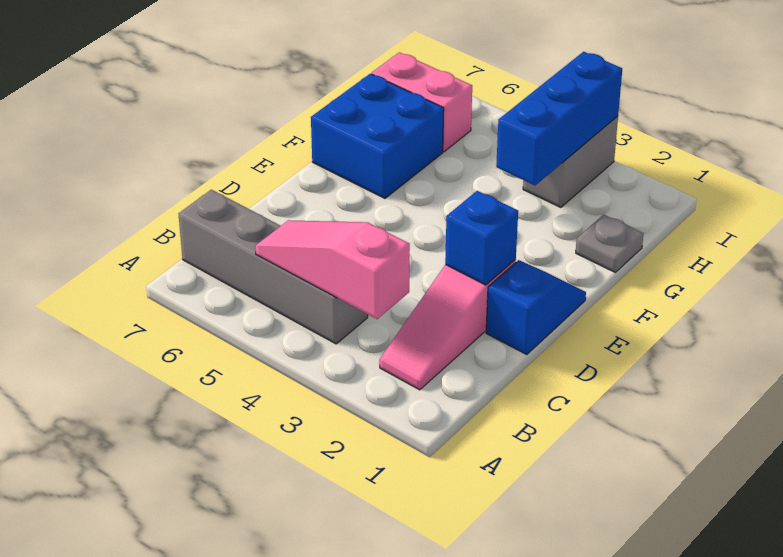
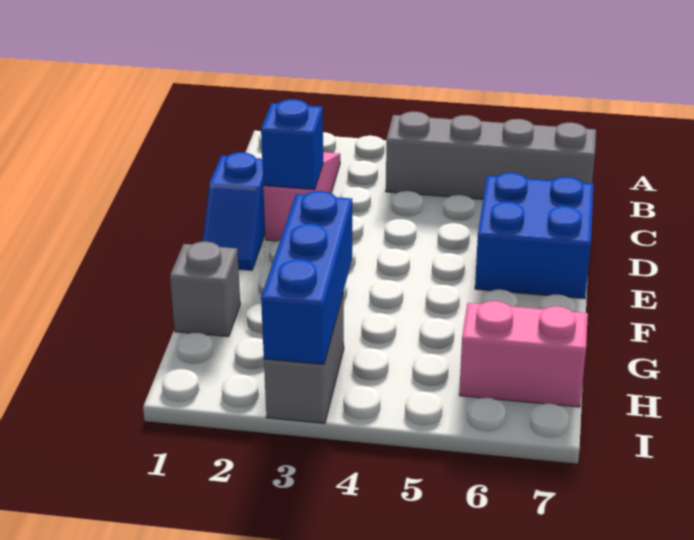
pink 1x3 slope [255,220,410,319] -> none
blue 2x2 brick [311,74,444,198] -> blue 2x2 brick moved to [475,173,594,299]
grey 1x1 plate [576,214,643,272] -> grey 1x1 brick [170,242,240,337]

